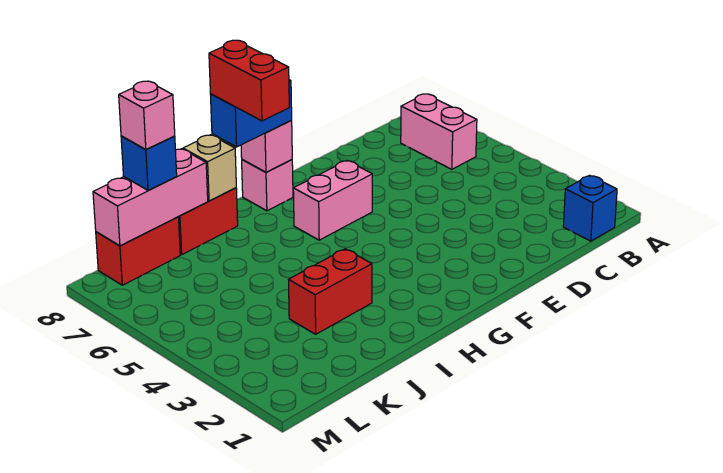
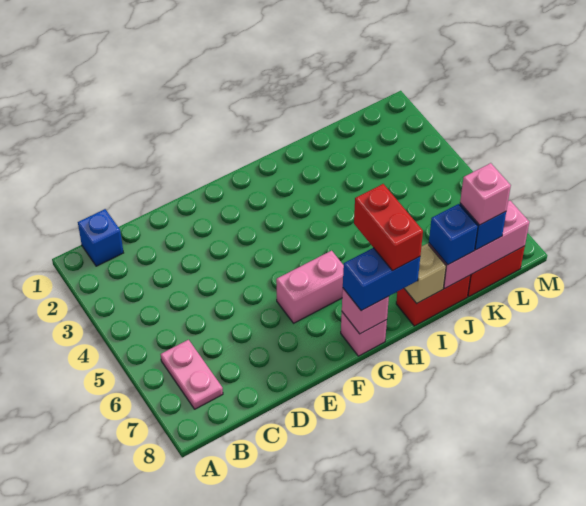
pink 1x2 brick [401,94,477,169] -> pink 1x2 plate [161,340,223,409]
red 1x2 brick [289,249,372,334] -> none
none -> blue 1x1 brick [429,204,478,265]

